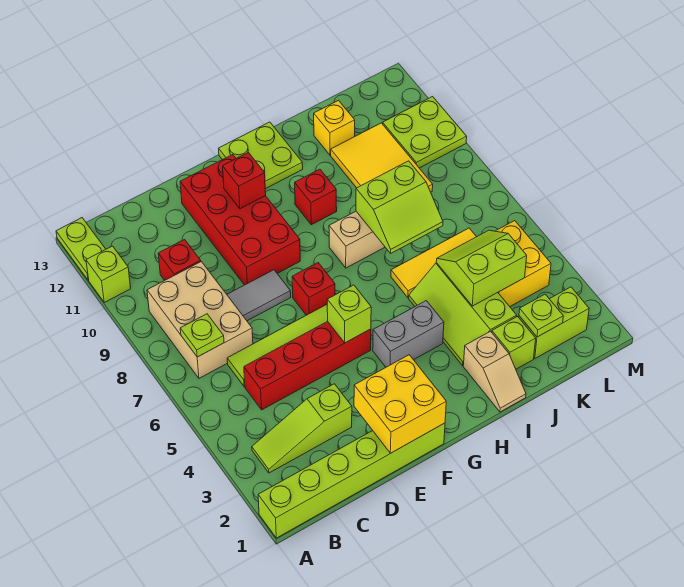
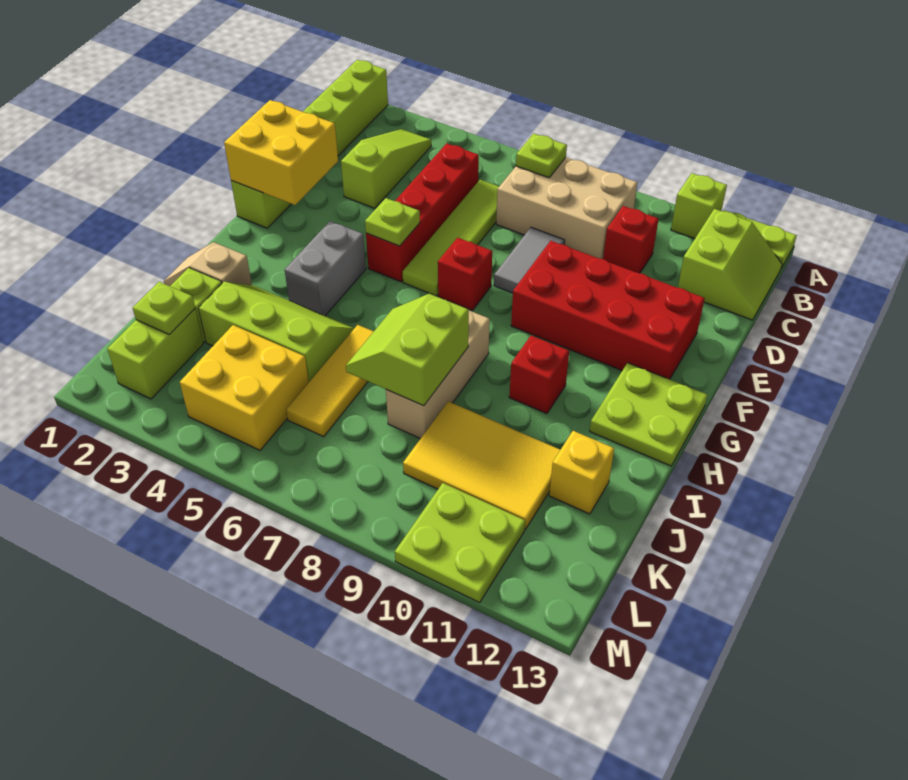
lime 1x1 brick [327,285,371,343] -> lime 1x1 plate [365,198,420,246]
red 1x1 brick [223,153,266,209] -> none
lime 2x2 slope [436,230,527,306] -> lime 2x2 slope moved to [678,209,782,320]

